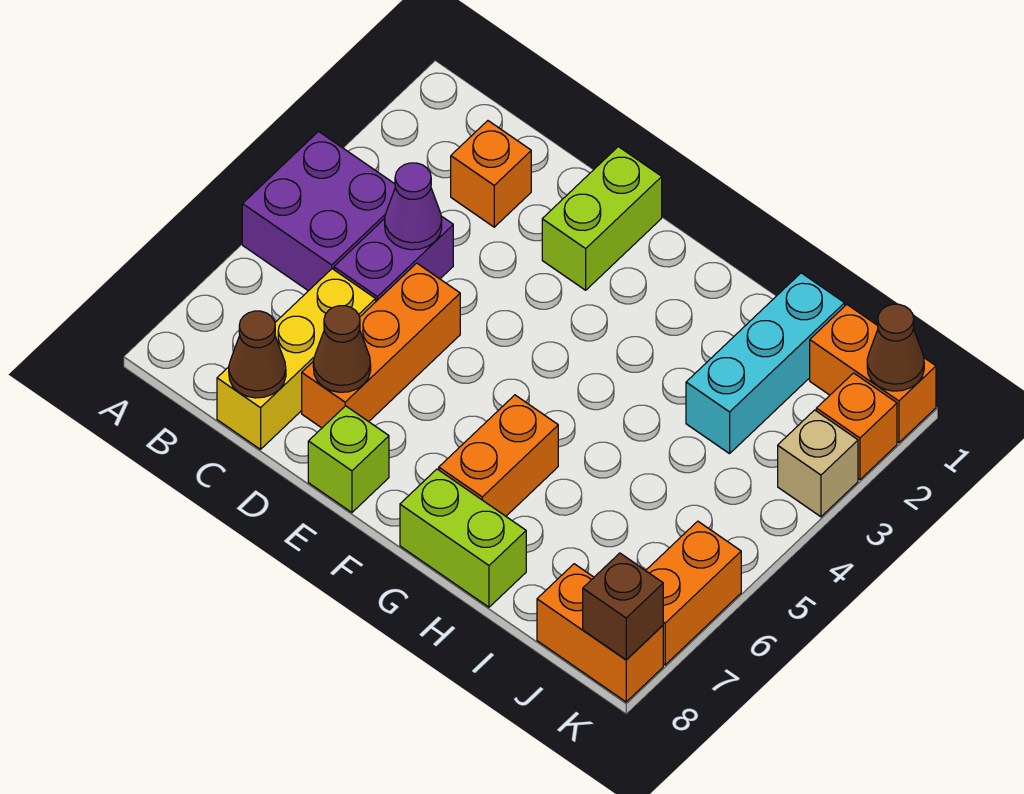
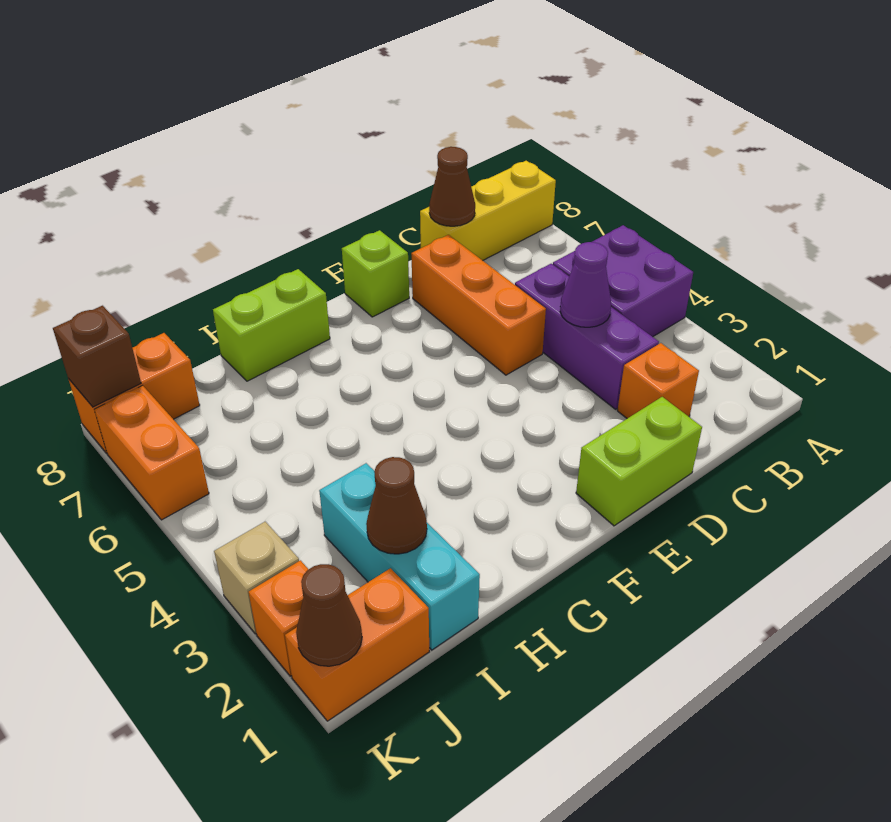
purple 1x2 brick [334,216,453,301] -> purple 1x3 brick [515,264,659,409]
yellow 1x3 brick [217,269,376,449] -> yellow 1x3 brick turned to [420,161,556,260]
brown 1x1 cone [313,306,371,392] -> brown 1x1 cone moved to [366,457,427,554]
lime 1x2 brick [542,147,662,290] -> lime 1x2 brick turned to [576,397,702,526]
orange 1x2 brick [439,395,558,516] -> none

